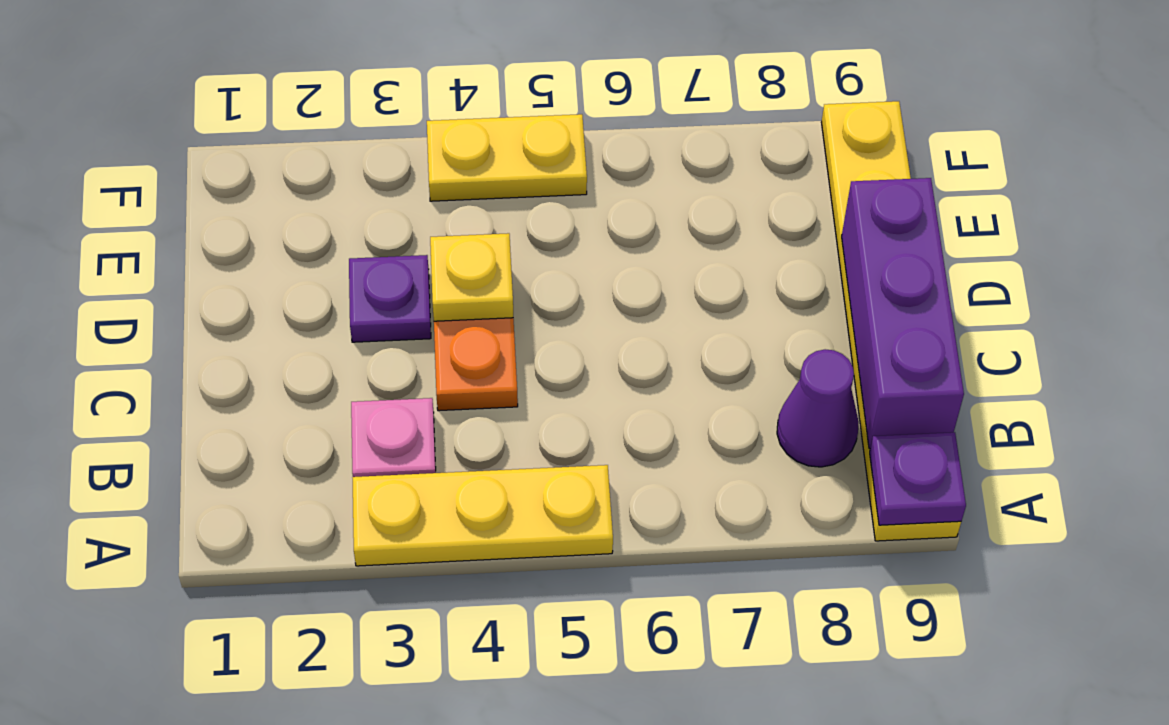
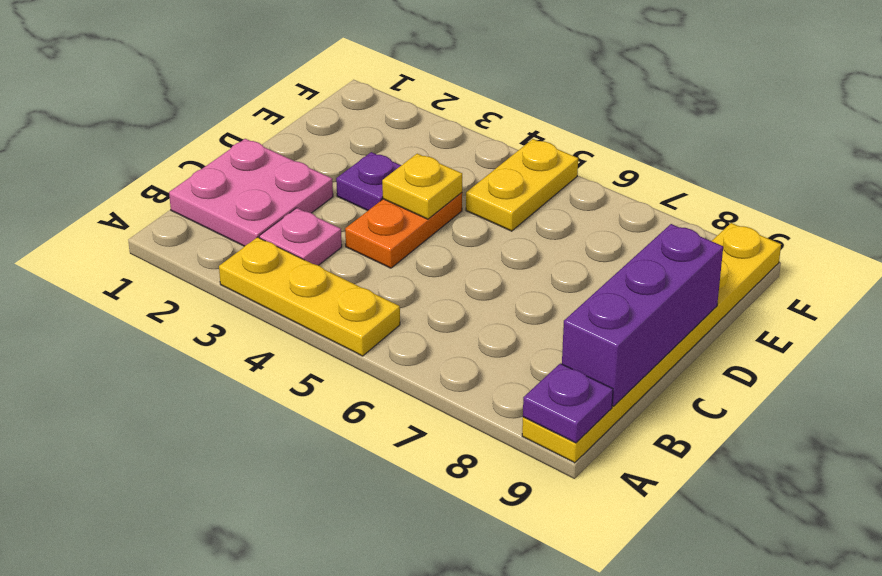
none -> pink 2x2 plate [169,139,333,246]
purple 1x1 cone [777,349,859,467] -> none
yellow 1x2 plate [427,114,587,201] -> yellow 1x2 plate turned to [466,139,578,231]

